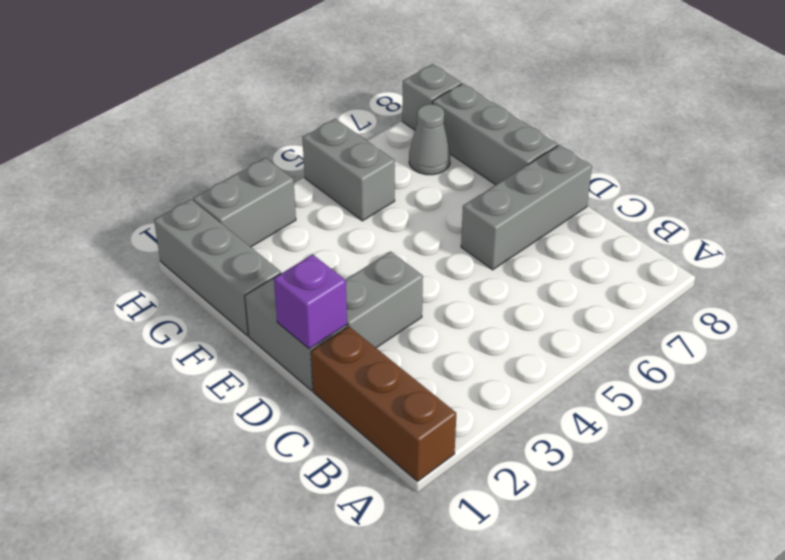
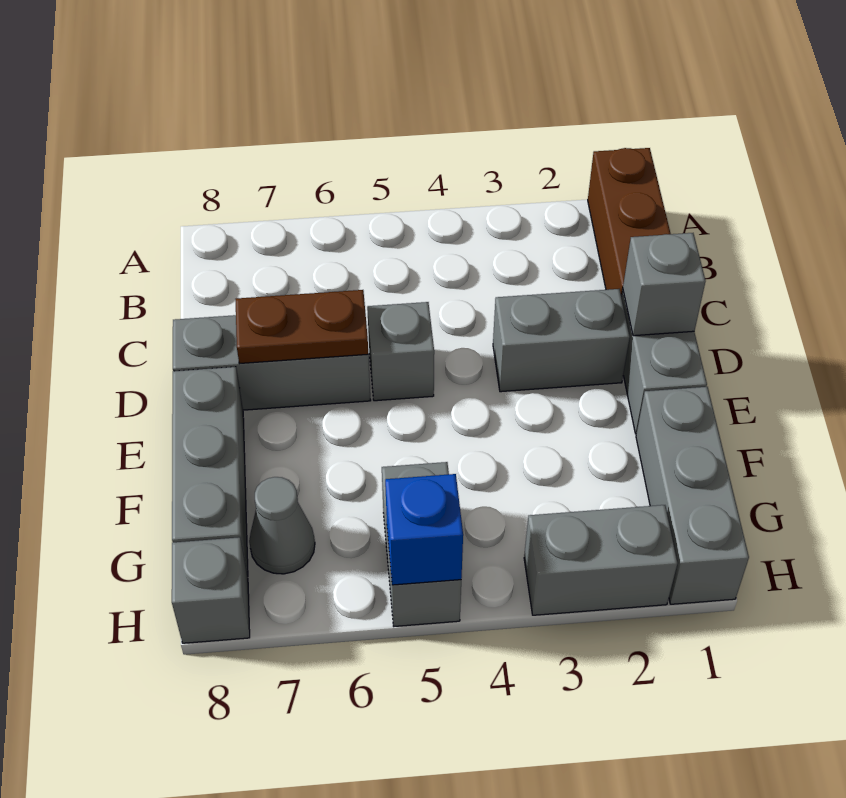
purple 1x1 brick [274,254,347,349] -> grey 1x1 brick [623,233,706,336]
none -> grey 1x1 brick [367,302,434,401]
none -> brown 1x2 plate [236,290,368,364]
none -> blue 1x1 brick [385,474,463,585]

